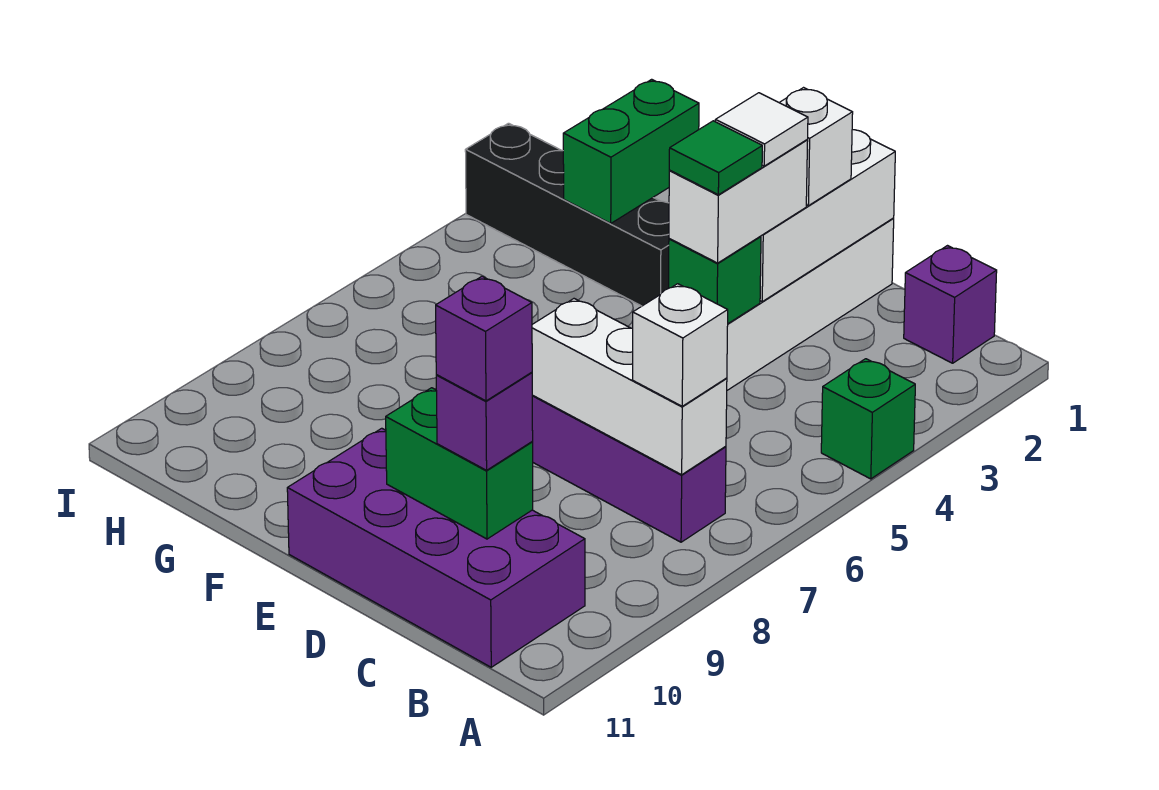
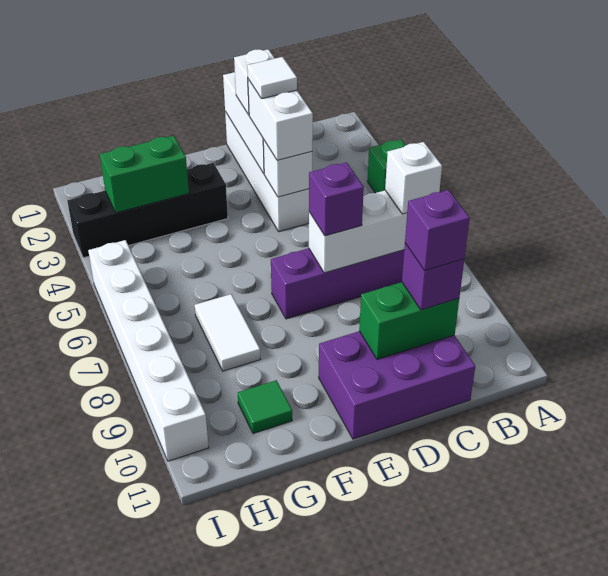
purple 1x1 brick [904,246,997,363] -> purple 1x1 brick moved to [309,162,364,236]
purple 2x4 brick [287,428,585,667] -> purple 2x3 brick [319,331,475,439]
green 1x1 brick [669,236,761,323] -> white 1x1 brick [263,139,312,197]
green 1x1 tile [669,121,762,195] -> green 1x1 tile moved to [238,380,292,434]
green 1x2 brick [563,79,699,223] -> green 1x2 brick turned to [100,136,189,213]
none -> white 1x2 tile [195,294,260,371]
none -> white 1x6 brick [88,240,209,461]

